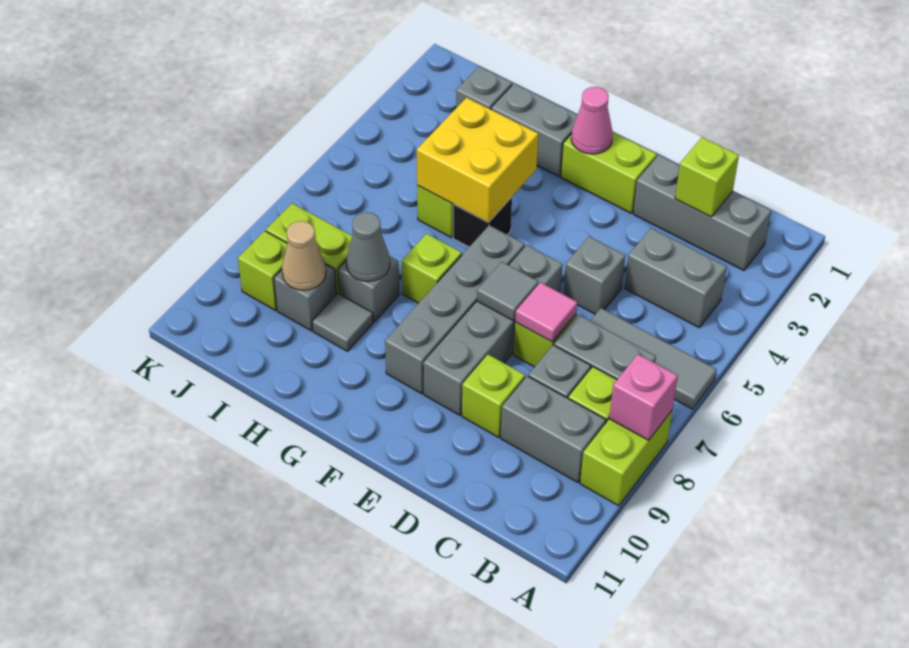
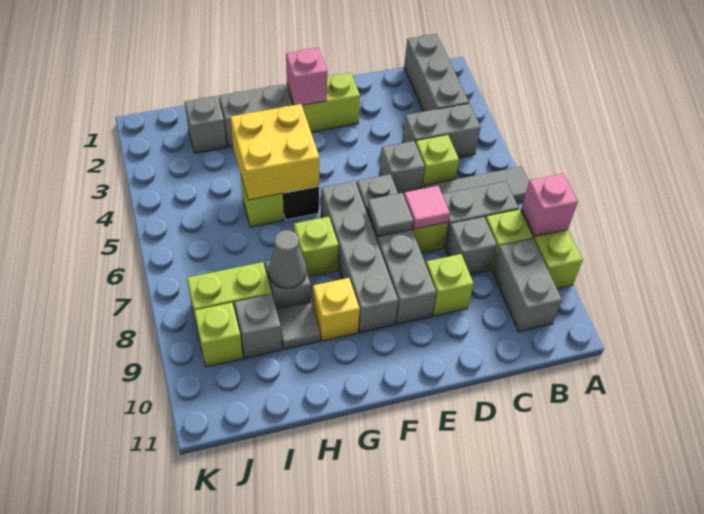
grey 1x3 brick [633,155,771,270] -> grey 1x3 brick turned to [404,34,469,111]
grey 1x2 brick [501,376,606,482] -> grey 1x2 brick turned to [492,239,562,332]
lime 1x1 brick [675,137,739,217] -> lime 1x1 brick moved to [416,135,459,189]
pink 1x1 cone [571,87,613,154] -> pink 1x1 brick [286,48,327,105]
none -> yellow 1x1 brick [313,278,360,341]
tan 1x1 cone [282,221,326,290] -> none

